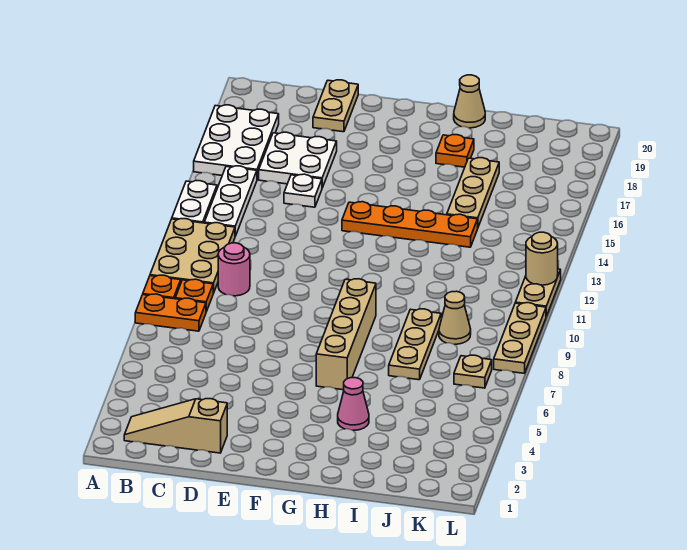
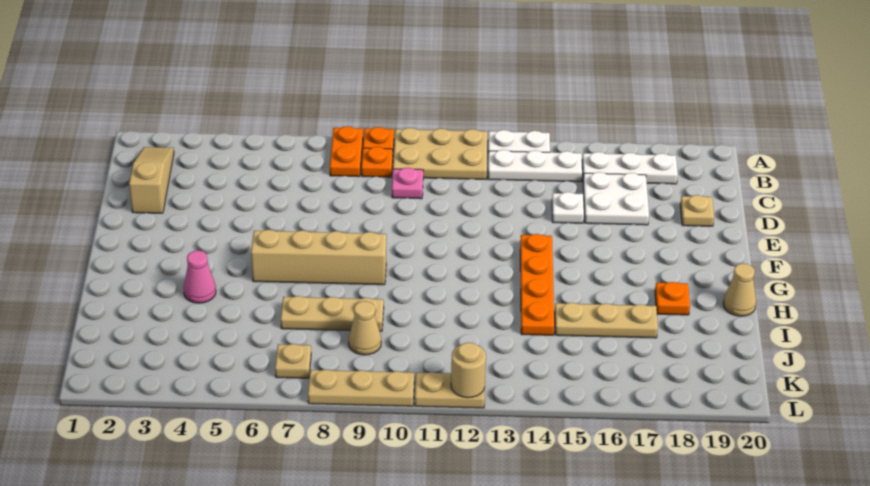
white 2x3 plate [194,105,279,179] -> white 1x3 plate [582,152,678,184]
pink 1x1 round brick [218,243,250,296] -> pink 1x1 plate [392,168,423,199]
tan 1x2 plate [313,80,358,132] -> tan 1x1 plate [680,195,714,226]

